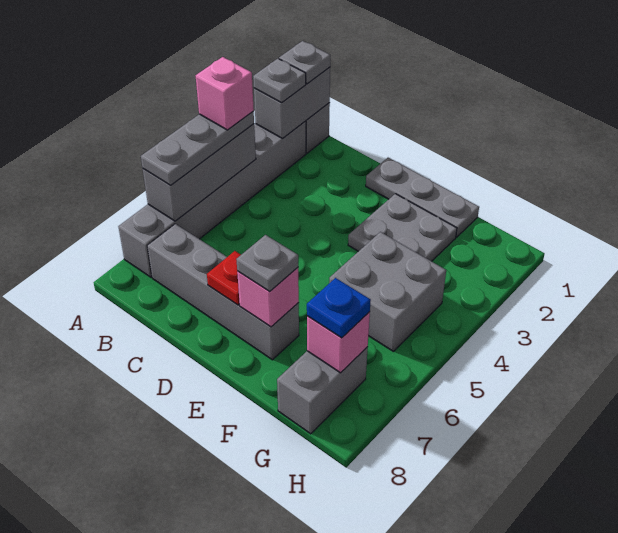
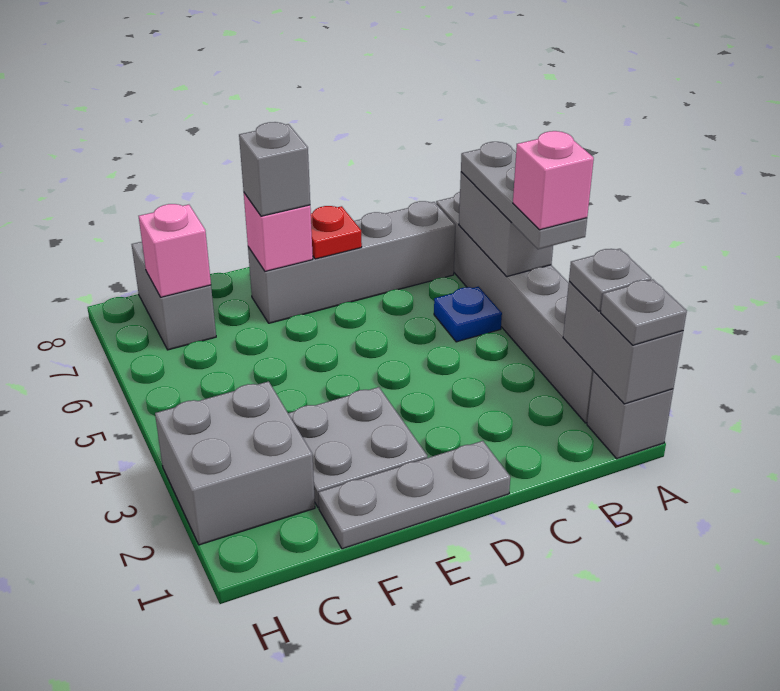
grey 1x3 brick [143,124,256,221] -> grey 1x2 brick [459,172,553,276]
grey 1x1 plate [236,235,298,292] -> grey 1x1 brick [239,122,310,216]
grey 2x2 brick [329,232,446,351] -> grey 2x2 brick moved to [155,381,315,545]
blue 1x1 plate [307,278,371,338] -> blue 1x1 plate moved to [434,287,502,342]

